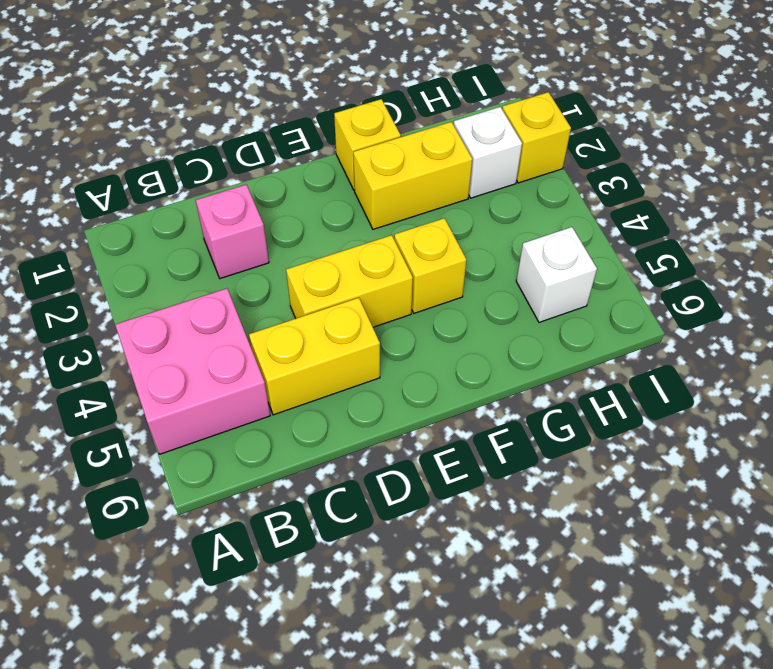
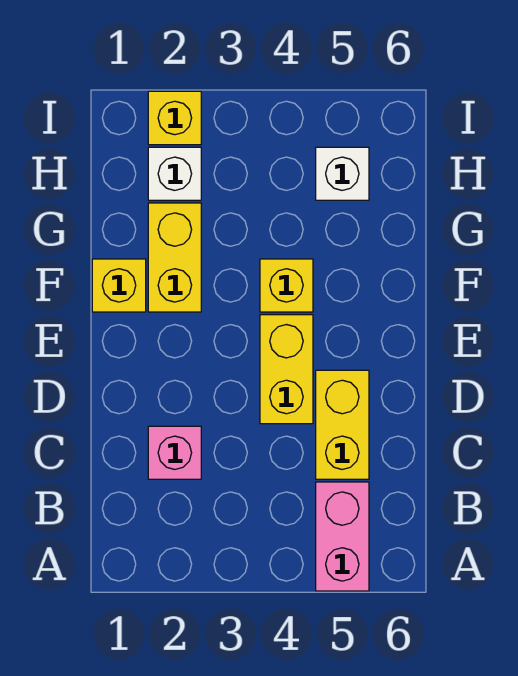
pink 2x2 brick [115,288,270,454] -> pink 1x2 brick [316,482,369,591]

